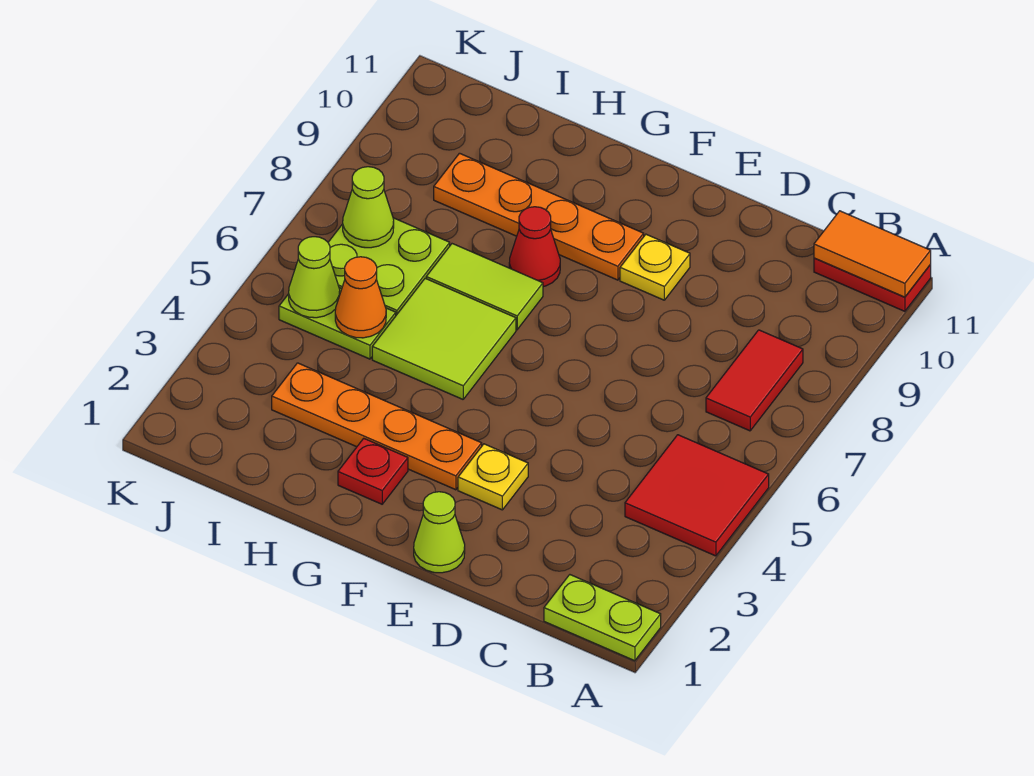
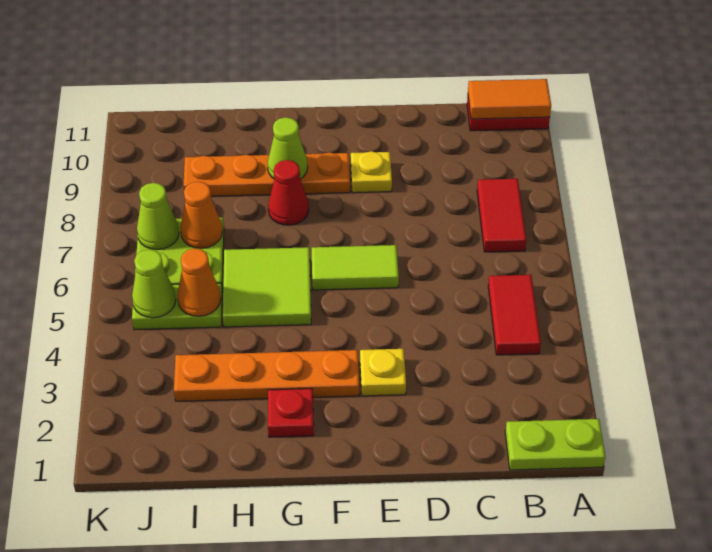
red 2x2 tile [625,435,769,556] -> red 1x2 tile [488,275,541,355]
lime 1x1 cone [414,492,465,573] -> lime 1x1 cone moved to [268,117,308,179]
lime 1x2 tile [426,244,543,330] -> lime 1x2 tile moved to [312,245,399,290]
none -> orange 1x1 cone [180,182,222,248]

